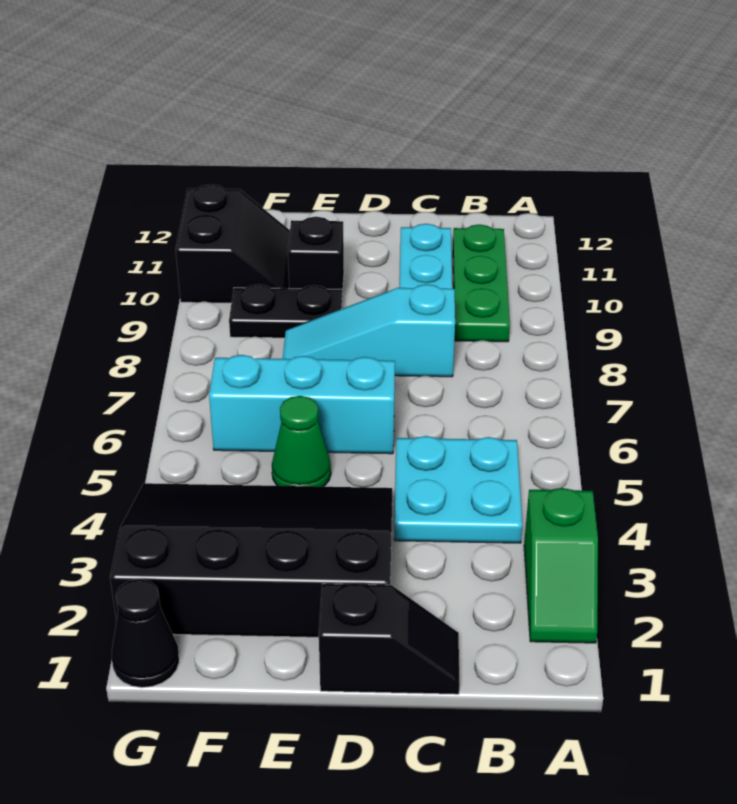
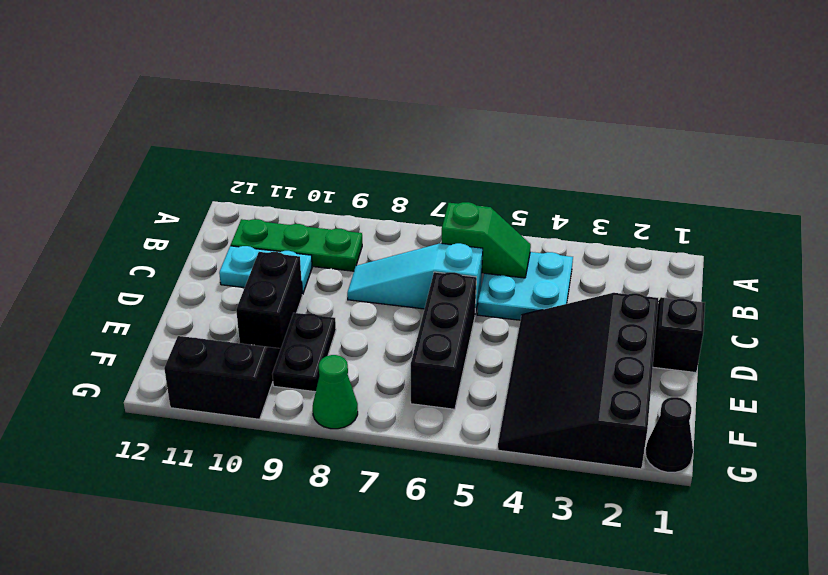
green 1x2 slope [524,488,598,643] -> green 1x2 slope moved to [442,202,531,278]
cyan 1x3 slope [283,284,455,377] -> cyan 1x3 slope turned to [347,243,483,314]
cyan 1x3 brick [209,355,395,454] -> black 1x3 brick [411,272,476,409]
green 1x1 cone [272,396,331,487] -> green 1x1 cone moved to [313,355,358,429]
black 1x1 brick [288,217,344,295] -> black 1x2 brick [236,252,302,348]

